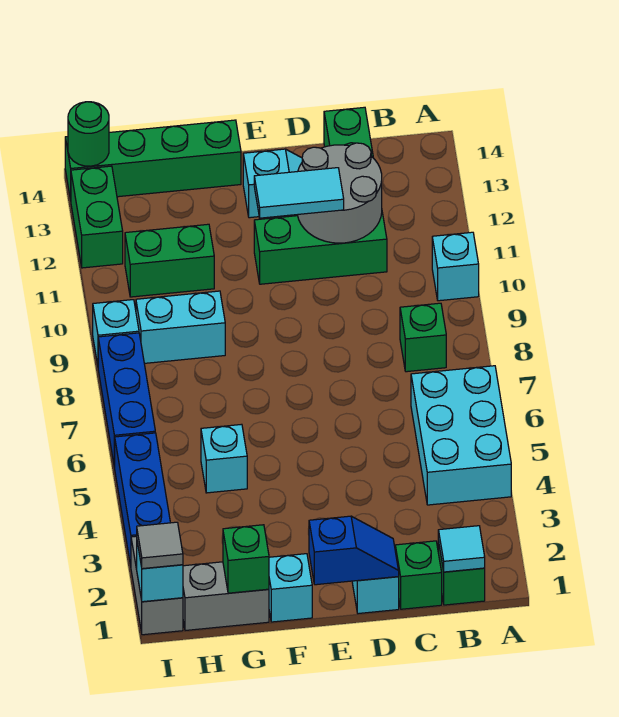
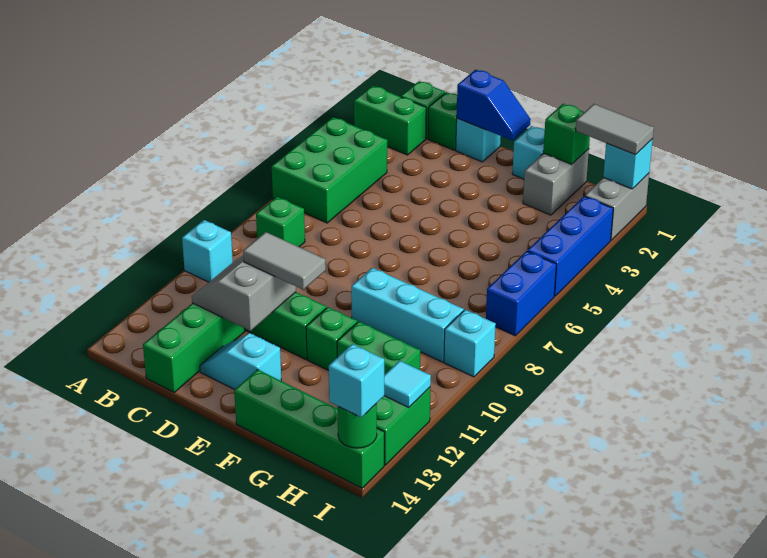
none -> green 1x2 brick [354,86,426,155]
cyan 2x3 brick [411,366,511,505] -> green 2x3 brick [272,117,387,223]
cyan 1x1 tile [438,526,485,572] -> cyan 1x1 tile moved to [384,361,431,408]
grey 2x2 round brick [298,143,382,243] -> grey 2x2 slope [192,256,296,331]
blue 1x2 slope [309,516,399,585] -> blue 1x2 slope turned to [457,70,531,141]
cyan 1x2 tile [254,168,344,218] -> grey 1x2 tile [243,232,326,290]
none -> green 1x1 brick [306,307,357,371]
grey 1x2 brick [183,562,269,631] -> grey 1x2 brick turned to [523,149,589,215]
cyan 1x1 brick [201,424,247,493] -> cyan 1x1 brick moved to [329,344,384,417]
cyan 1x2 brick [136,291,225,363] -> cyan 1x3 brick [351,268,464,362]
grey 1x1 tile [137,522,183,569] -> grey 1x2 tile [576,104,654,155]
blue 1x3 brick [98,333,155,468] -> blue 1x2 brick [486,251,556,336]

